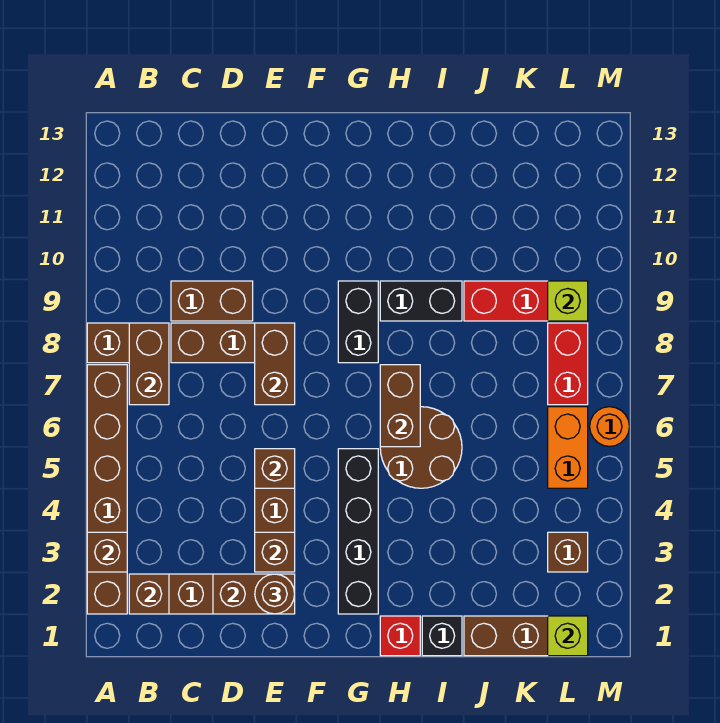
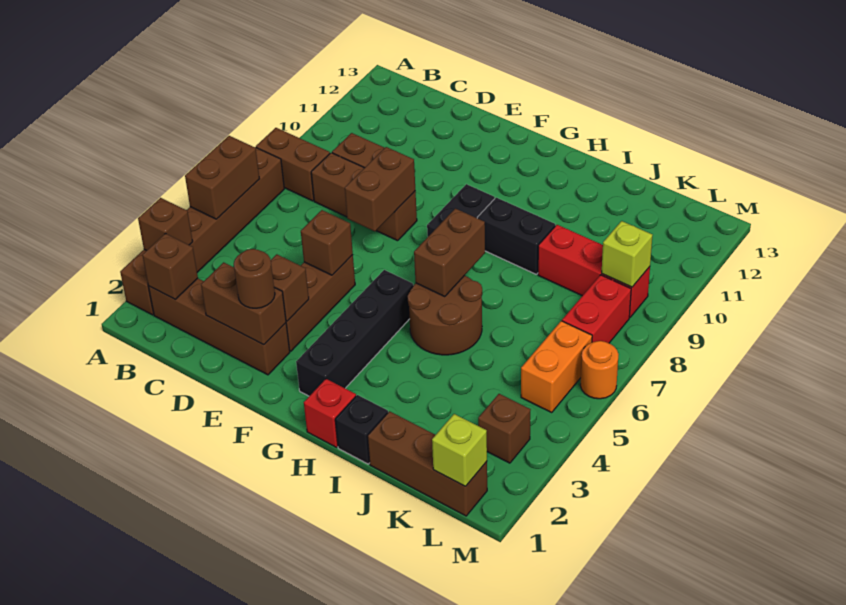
brown 1x2 brick [129,323,169,405] -> brown 1x2 brick moved to [185,136,259,219]

